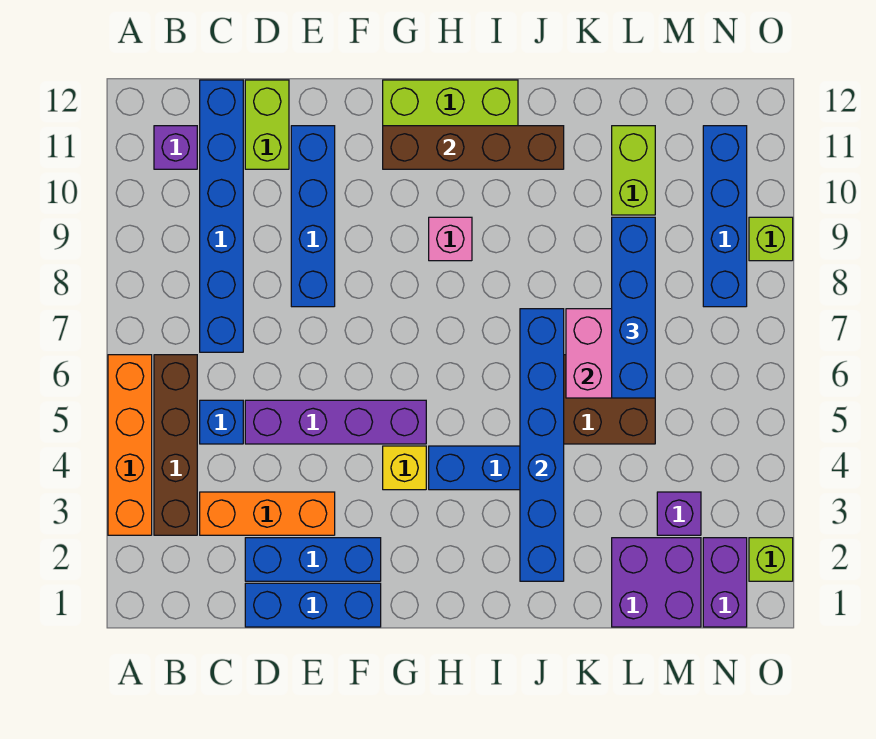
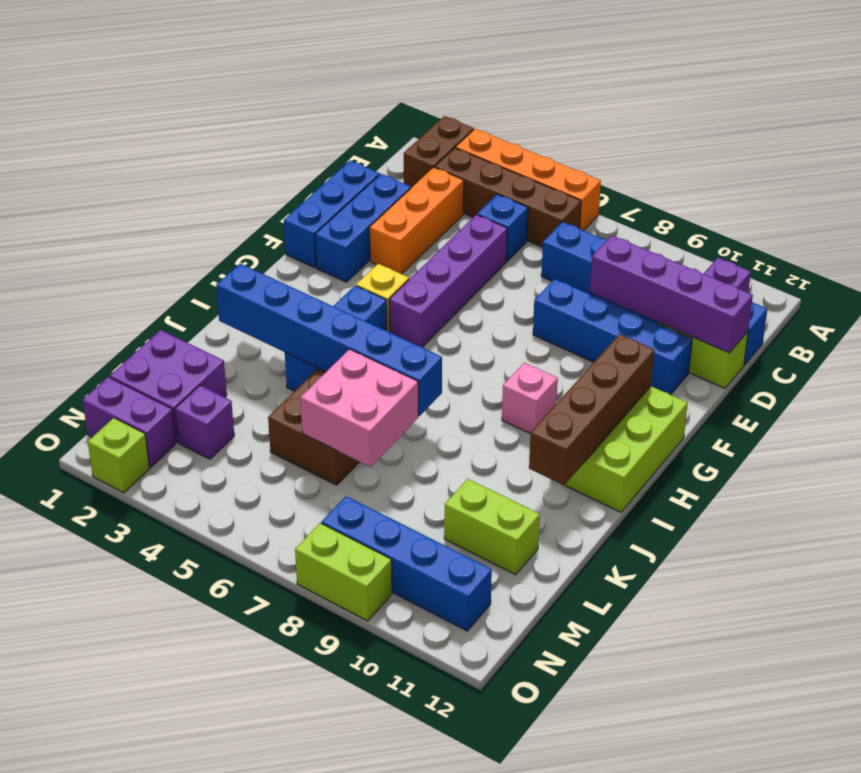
none -> brown 1x2 brick [404,116,474,188]
none -> purple 1x4 brick [590,235,753,353]
blue 1x4 brick [612,217,655,398] -> none
lime 1x1 brick [749,217,793,261] -> lime 1x2 brick [295,523,392,621]

